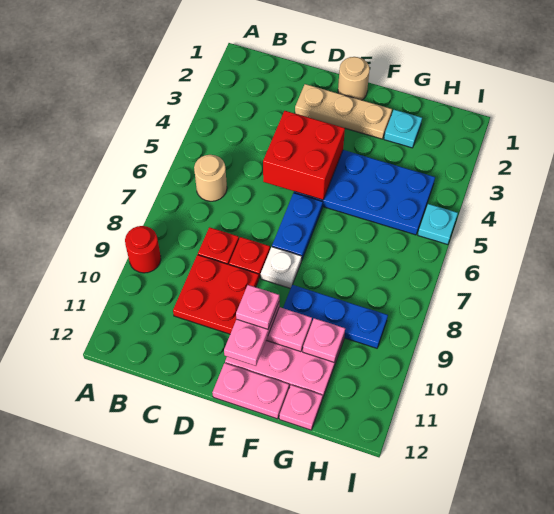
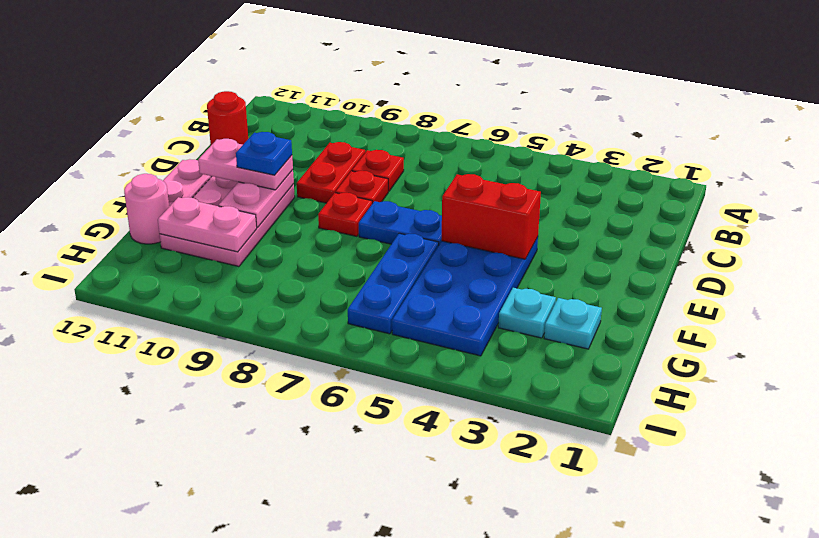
red 1x1 round brick [125,226,161,273] -> red 1x1 round brick moved to [207,91,248,145]
tan 1x1 round brick [194,155,227,201] -> none
red 2x2 plate [173,255,259,334] -> red 1x2 plate [297,142,365,203]
tan 1x3 plate [295,84,392,139] -> none
red 2x2 brick [263,111,345,200] -> red 1x2 brick [442,174,541,259]
tan 1x1 round brick [338,57,370,100] -> none
white 1x1 plate [261,247,302,288] -> red 1x1 plate [318,193,372,236]
pink 1x1 plate [236,285,279,329] -> blue 1x1 plate [236,132,292,175]
blue 1x3 plate [283,285,388,348] -> blue 1x3 plate moved to [348,233,439,334]
pink 1x1 plate [303,318,345,362] -> pink 1x2 plate [158,197,257,252]
pink 1x1 plate [279,385,323,430] -> pink 1x1 round brick [124,174,169,244]
cyan 1x1 plate [418,204,458,245] -> cyan 1x1 plate moved to [498,288,556,338]

